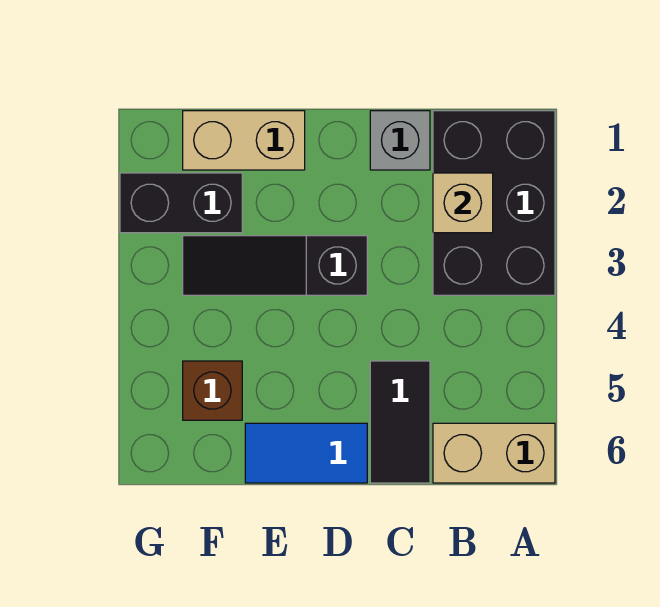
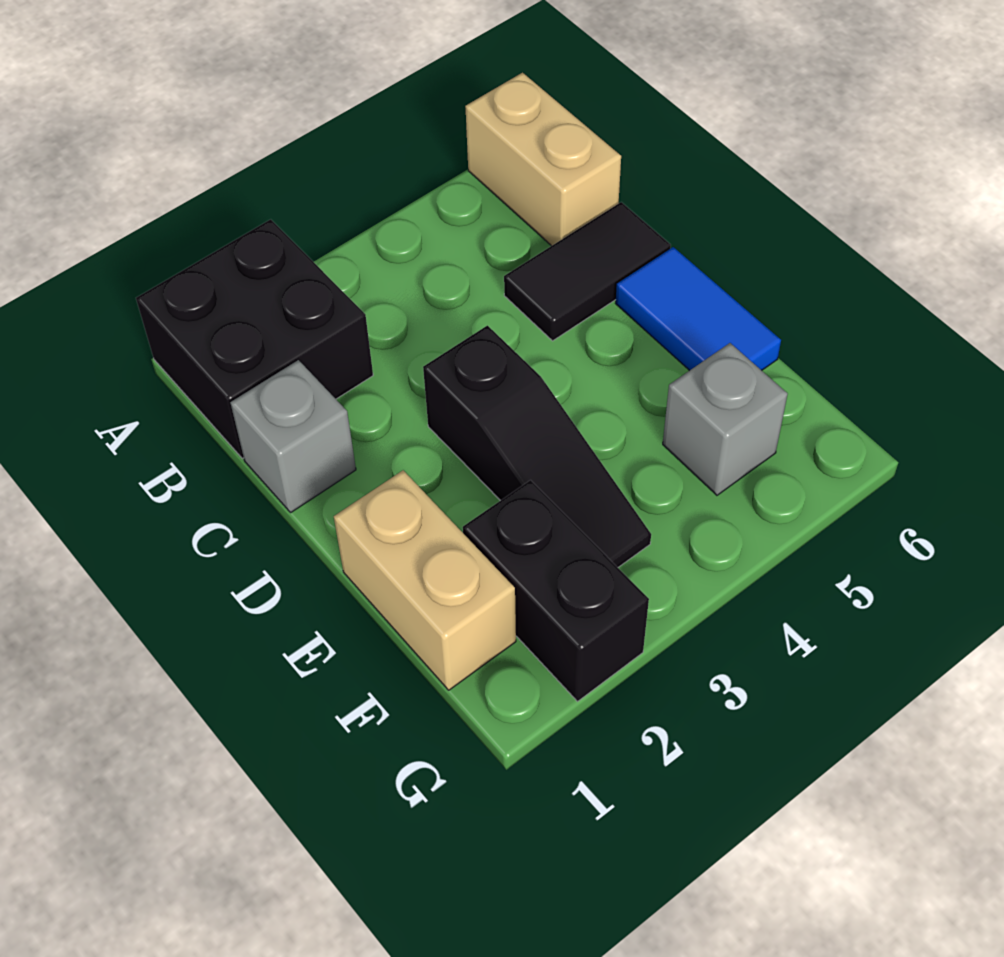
black 2x3 brick [433,111,555,295] -> black 2x2 brick [136,219,373,458]
tan 1x1 brick [433,173,493,233] -> none
brown 1x1 brick [183,361,242,420] -> grey 1x1 brick [663,343,788,495]

